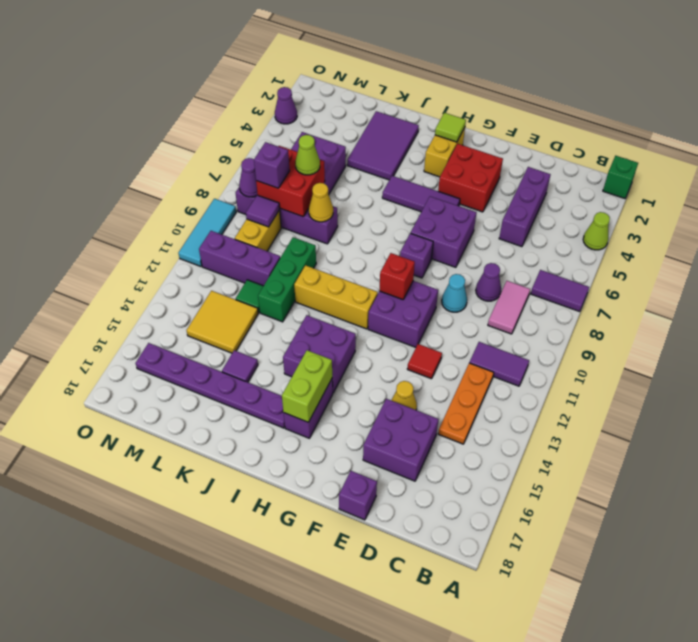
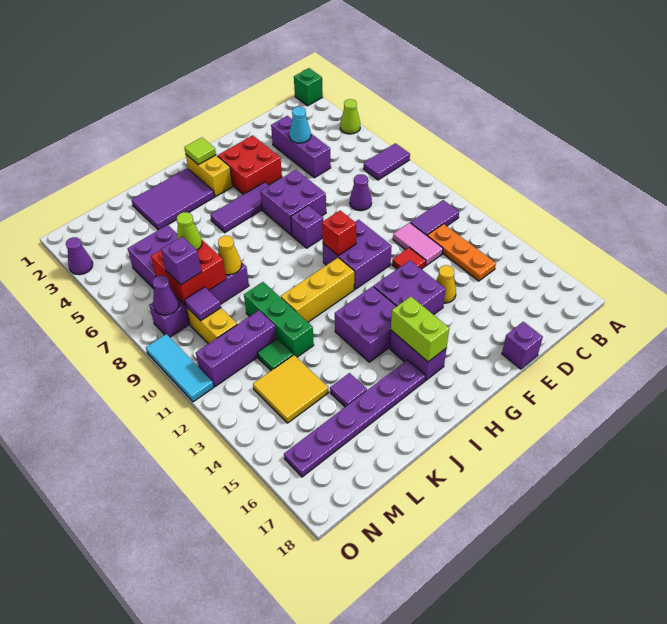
pink 1x2 tile [488,281,530,334] -> pink 1x2 tile moved to [393,223,443,266]
purple 2x2 brick [363,399,439,481] -> purple 2x2 brick moved to [374,260,445,315]
cyan 1x1 cone [442,274,467,312] -> cyan 1x1 cone moved to [289,107,311,143]
purple 2x3 tile [347,111,419,180] -> purple 2x3 tile turned to [132,168,214,230]

